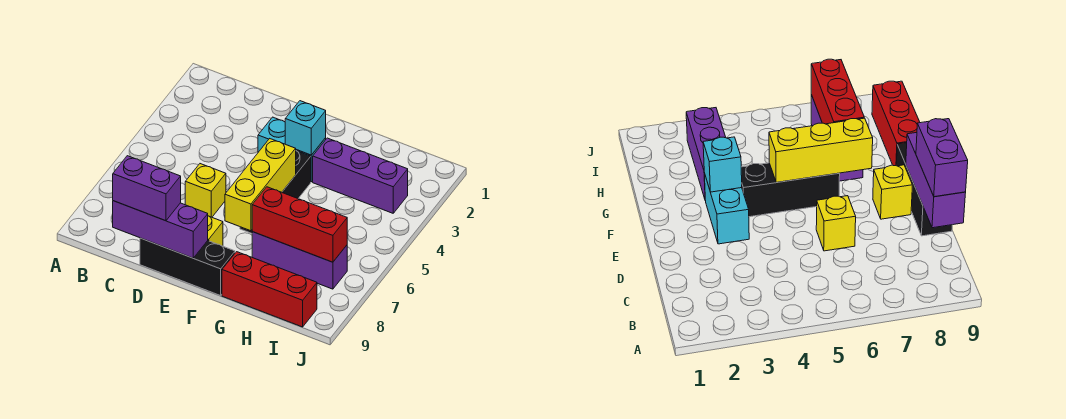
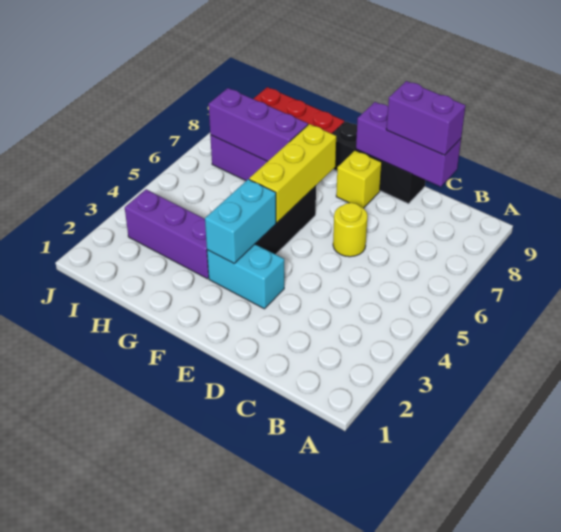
yellow 1x1 brick [185,164,226,217] -> yellow 1x1 round brick [333,203,368,257]
cyan 1x1 brick [285,101,326,155] -> cyan 1x2 brick [205,179,276,264]
red 1x3 brick [252,187,347,262] -> purple 1x3 brick [209,88,308,161]

